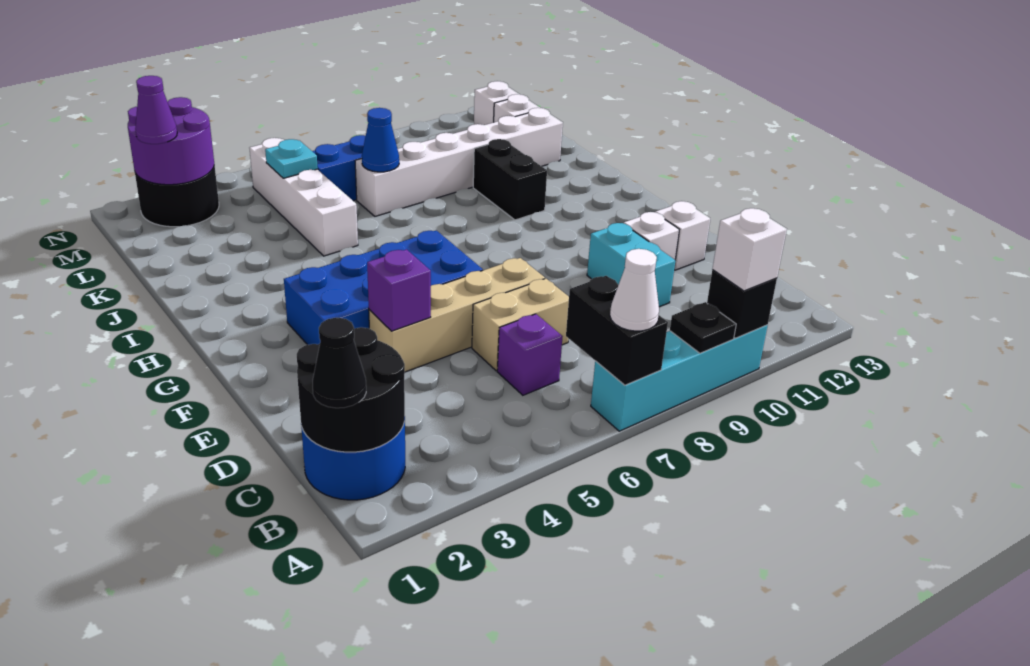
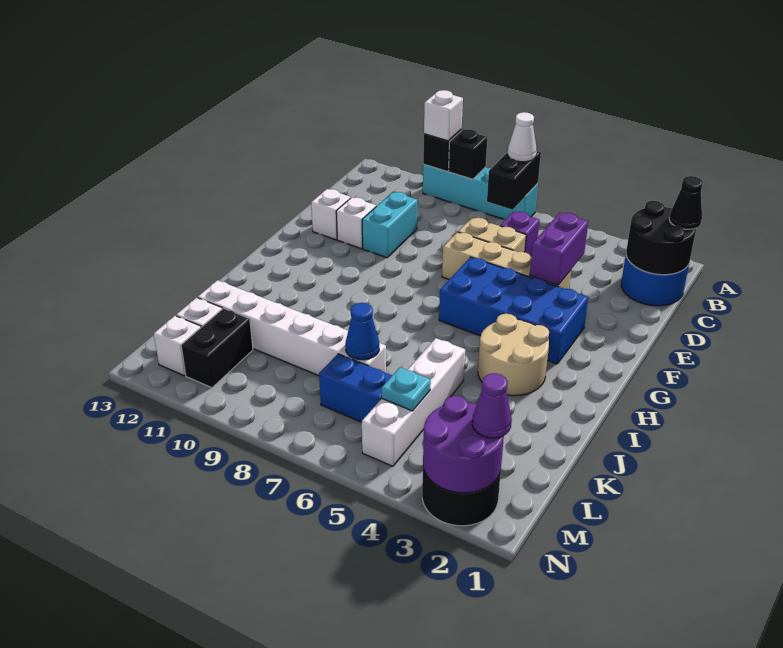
black 1x1 plate [670,302,736,353] -> black 1x1 brick [448,129,488,179]
purple 1x1 brick [367,249,431,331] -> purple 1x2 brick [530,212,588,285]
none -> tan 2x2 round brick [478,314,549,396]
black 1x2 brick [473,139,547,220] -> black 1x2 brick moved to [181,308,253,388]

